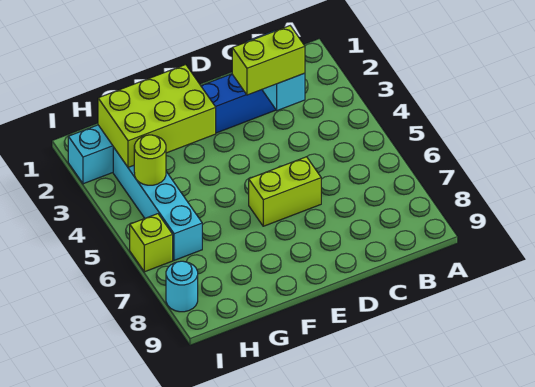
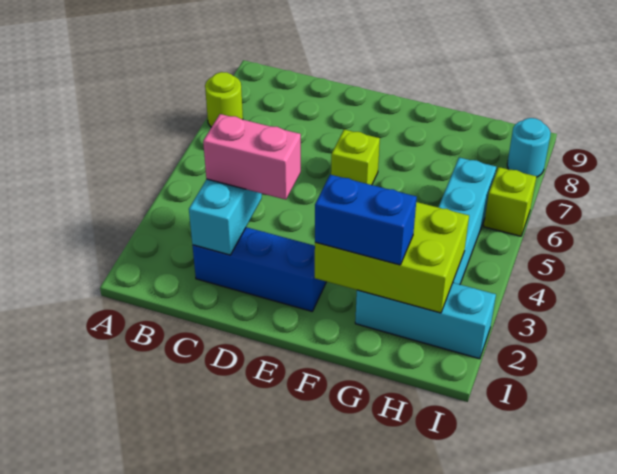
lime 1x2 brick [232,26,305,95] -> pink 1x2 brick [203,114,301,200]
lime 1x2 brick [249,157,321,226] -> lime 1x1 brick [331,129,380,185]
none -> blue 1x2 brick [315,175,417,265]
lime 1x1 round brick [134,135,166,185] -> lime 1x1 round brick moved to [205,72,243,127]

